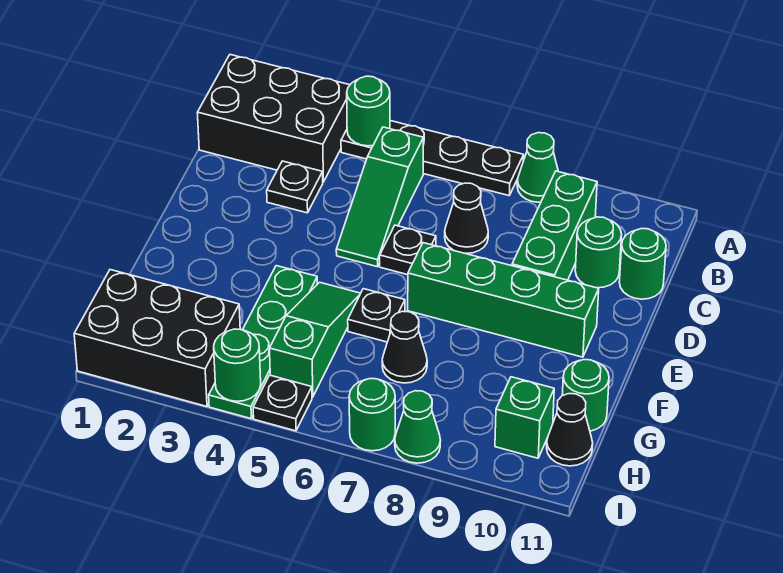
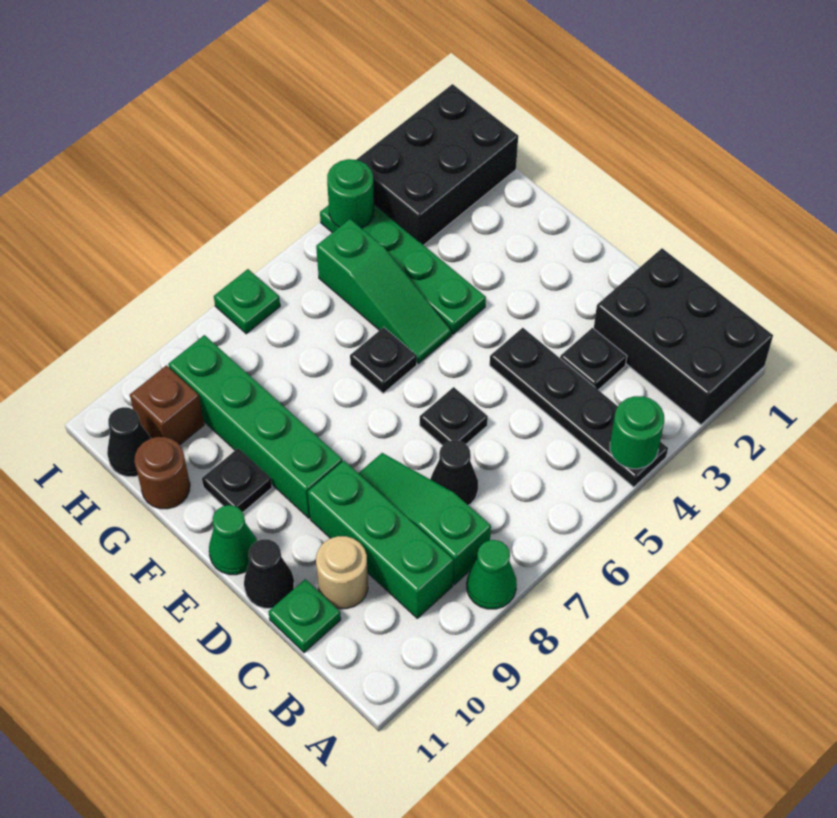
black 2x3 brick [197,55,350,182] -> black 2x3 brick turned to [594,248,773,425]
black 1x4 plate [341,121,524,196] -> black 1x4 plate turned to [490,328,668,487]
green 1x3 slope [336,127,423,267] -> green 1x3 slope moved to [358,453,491,585]
green 1x1 round brick [575,217,622,288] -> tan 1x1 round brick [316,536,368,609]
green 1x1 round brick [619,229,666,299] -> green 1x1 plate [269,579,341,653]
green 1x4 brick [408,243,599,357] -> green 1x4 brick turned to [168,335,342,518]
black 1x1 cone [382,311,427,383] -> black 1x1 cone moved to [244,539,294,608]
green 1x1 round brick [562,360,609,431] -> brown 1x1 round brick [134,437,190,509]
green 1x1 brick [495,377,554,458] -> brown 1x1 brick [130,365,204,445]
black 1x1 plate [253,375,312,431] -> black 1x1 plate moved to [202,449,272,512]
green 1x1 round brick [349,379,395,451] -> green 1x1 plate [214,269,280,334]
green 1x1 cone [395,391,441,463] -> green 1x1 cone moved to [209,505,257,575]

